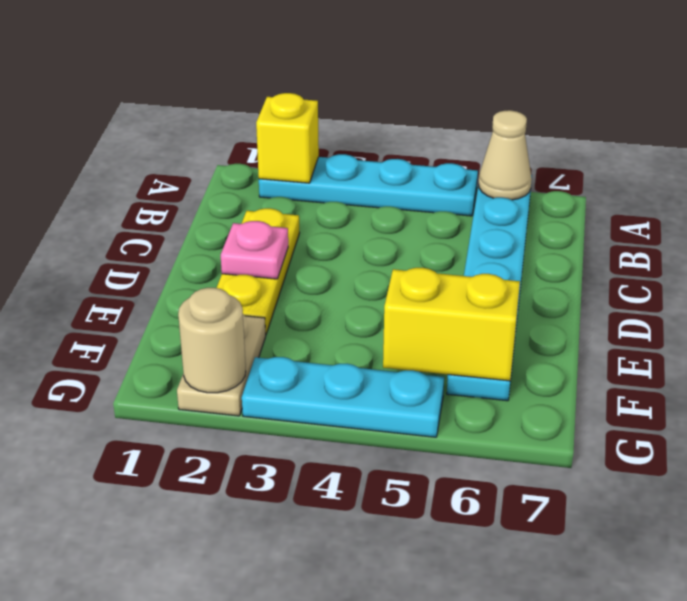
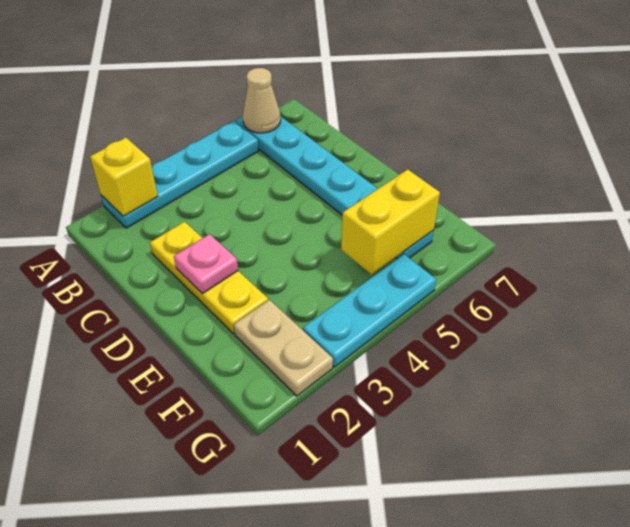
tan 1x1 round brick [178,288,246,393] -> none

